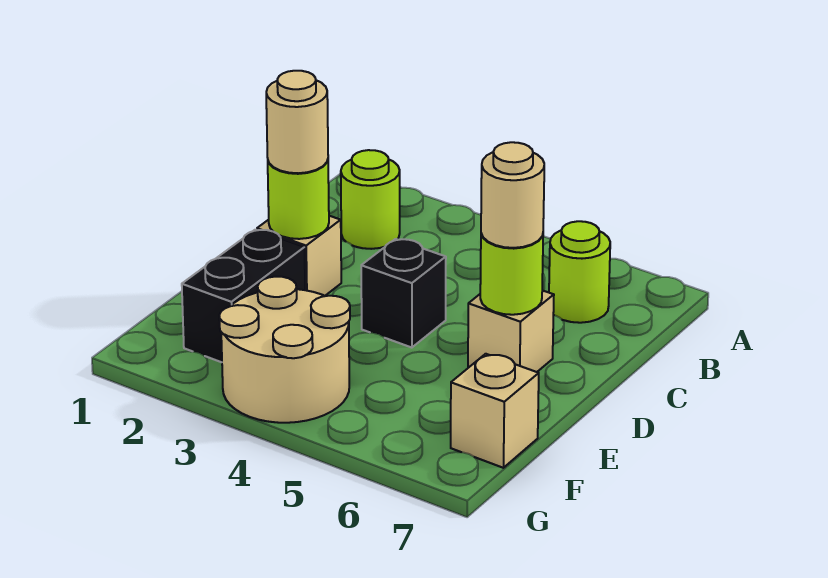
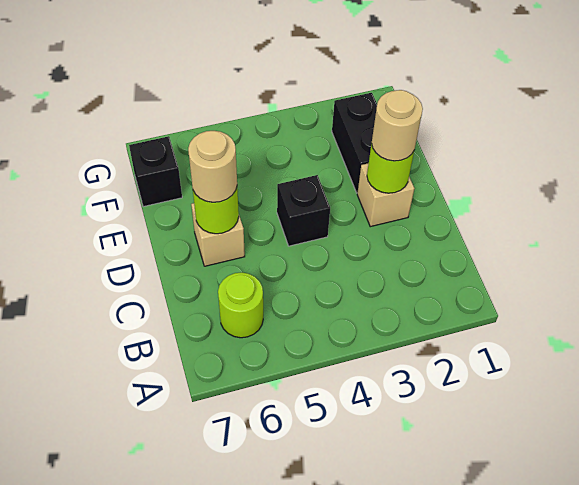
lime 1x1 round brick [341,150,400,249] -> none
tan 2x2 round brick [219,277,350,423] -> none
tan 1x1 brick [451,354,539,468] -> black 1x1 brick [129,136,182,207]

